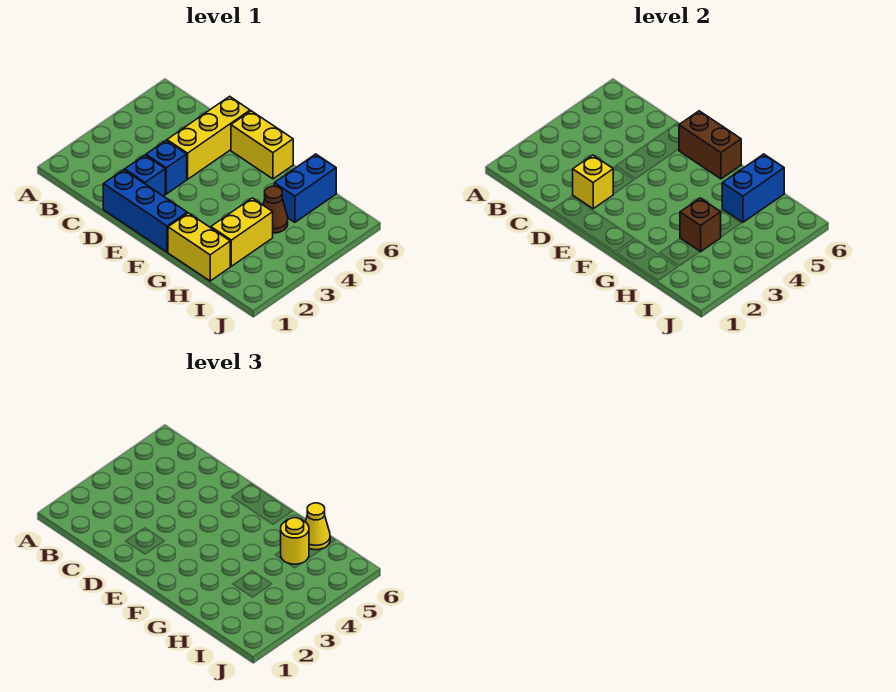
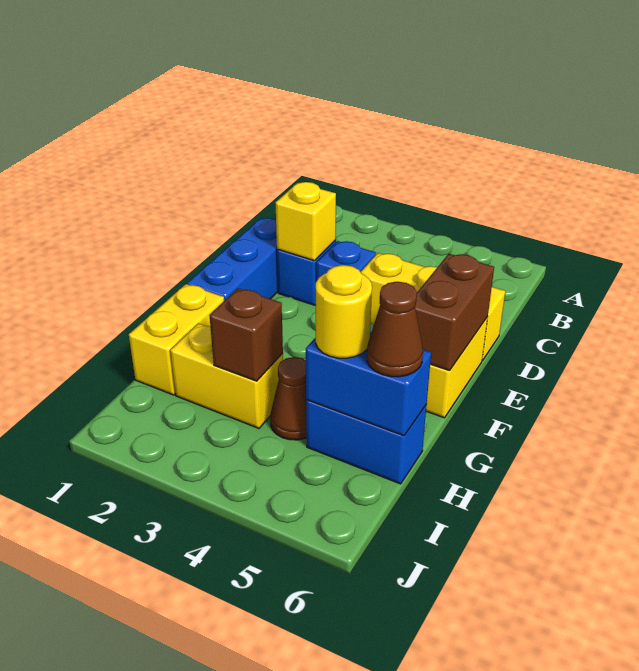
yellow 1x1 cone [305,503,330,550] -> brown 1x1 cone [367,282,423,377]

